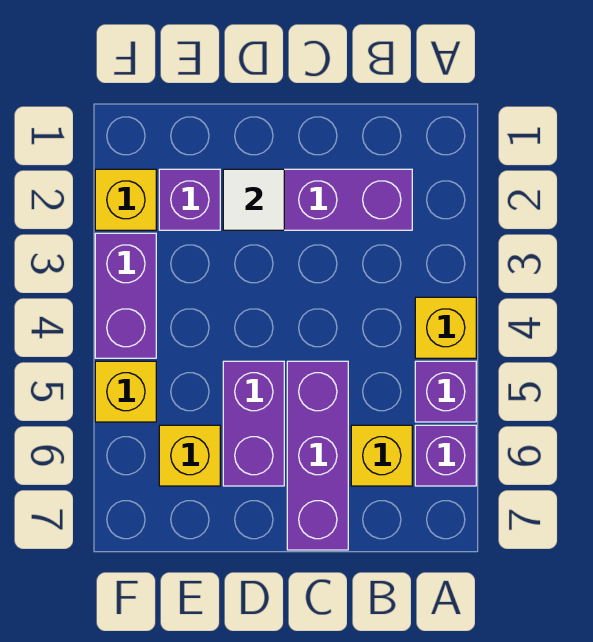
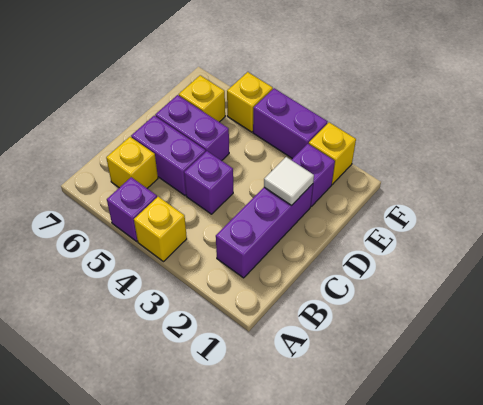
purple 1x1 brick [415,425,476,486] -> purple 1x1 brick moved to [184,151,233,214]
purple 1x3 brick [287,361,348,550] -> purple 1x2 brick [131,116,206,195]

